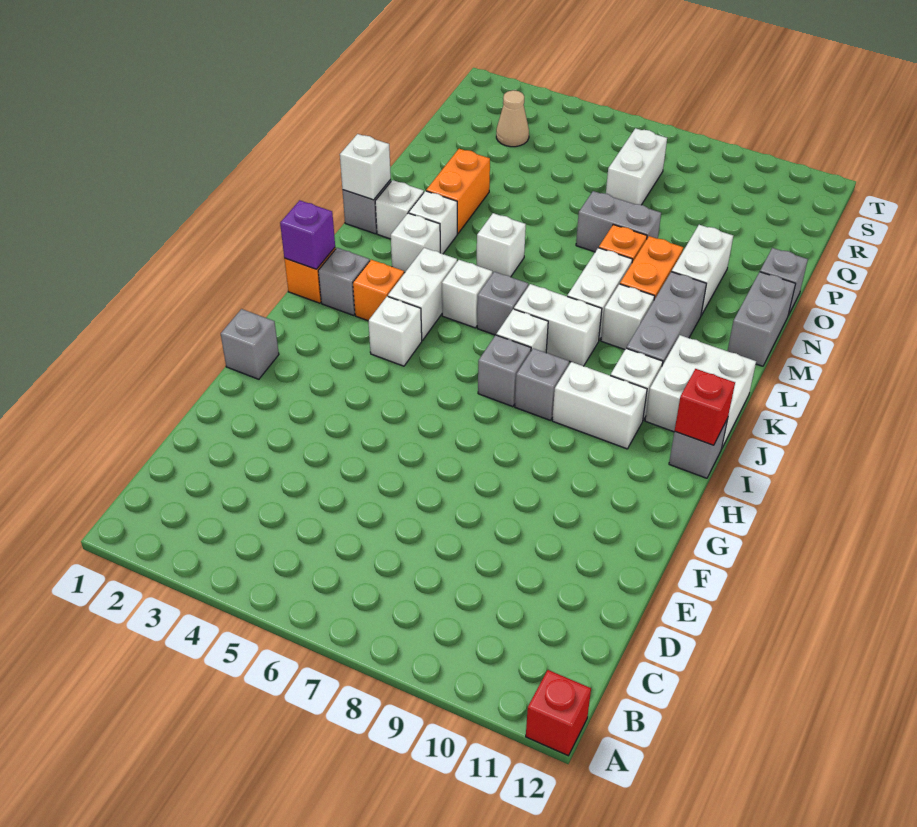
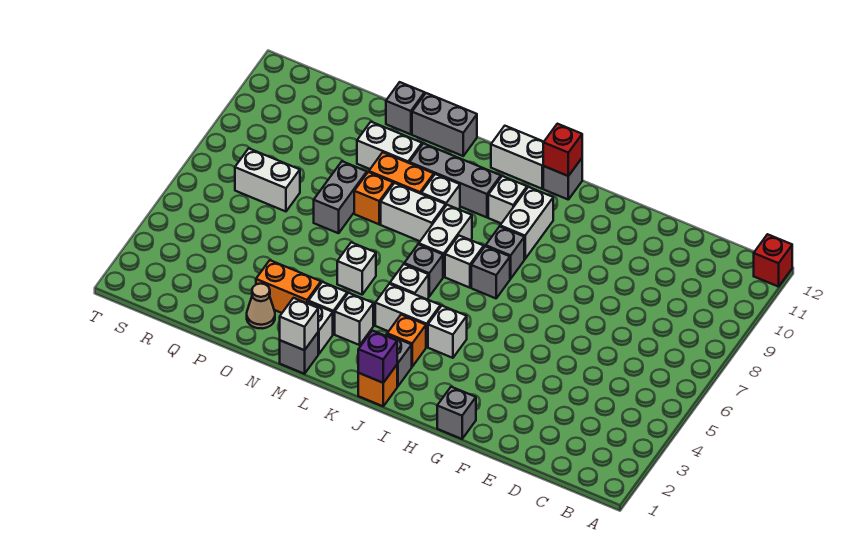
white 2x2 brick [645,335,756,448] -> white 1x2 brick [491,126,543,189]
tan 1x1 cone [496,90,529,147] -> tan 1x1 cone moved to [247,284,275,329]

